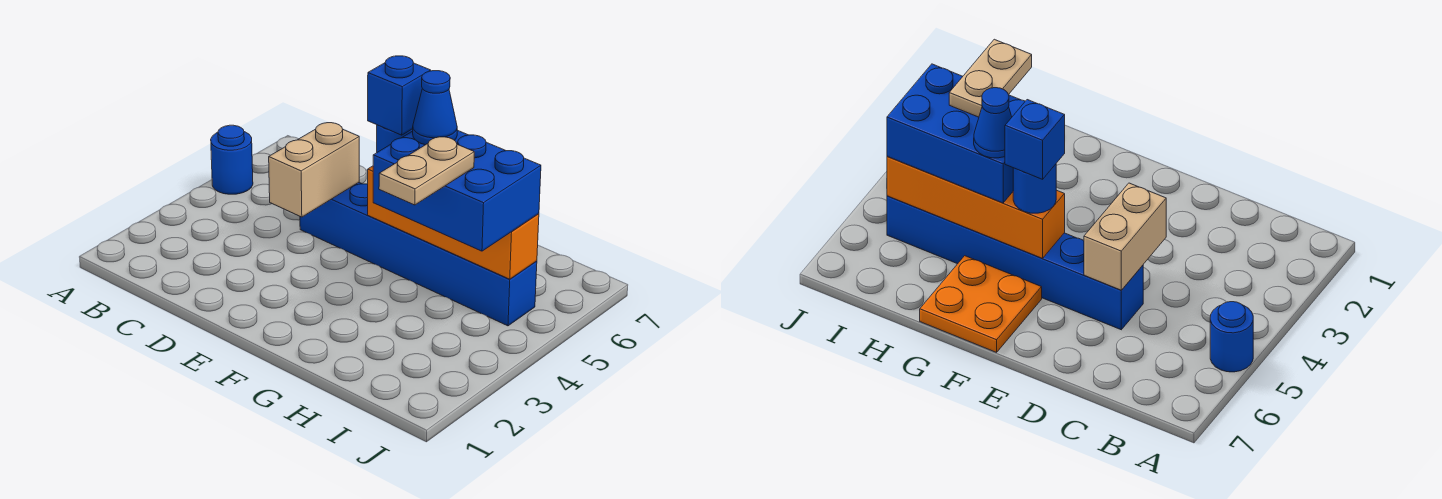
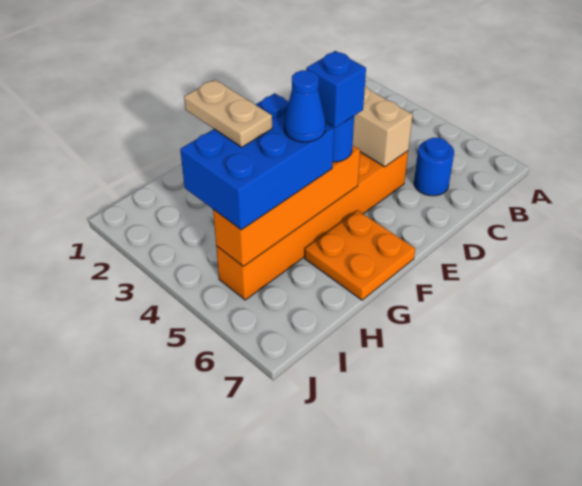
blue 1x1 round brick [211,125,253,194] -> blue 1x1 round brick moved to [414,138,454,196]
blue 1x6 brick [300,183,537,326] -> orange 1x6 brick [216,151,408,300]

